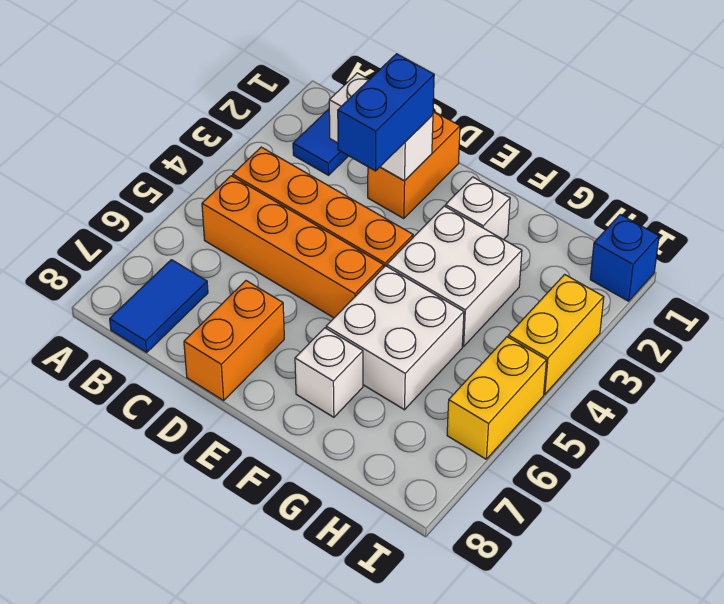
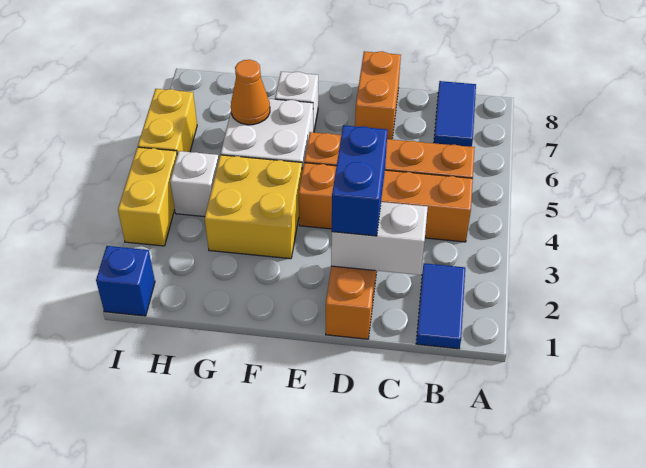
white 1x1 brick [445,177,510,240] -> white 1x1 brick moved to [170,151,219,217]
white 2x2 brick [387,206,522,346] -> yellow 2x2 brick [205,155,302,259]
none -> orange 1x1 cone [231,60,270,125]

